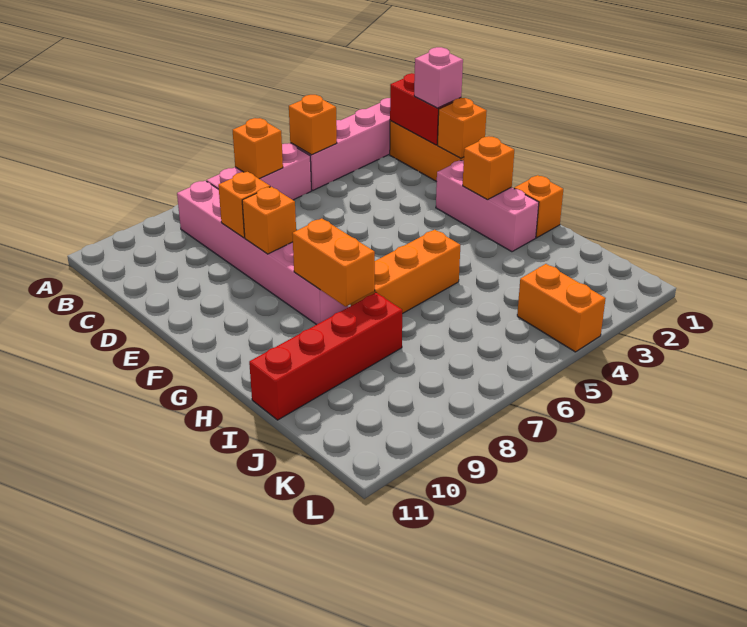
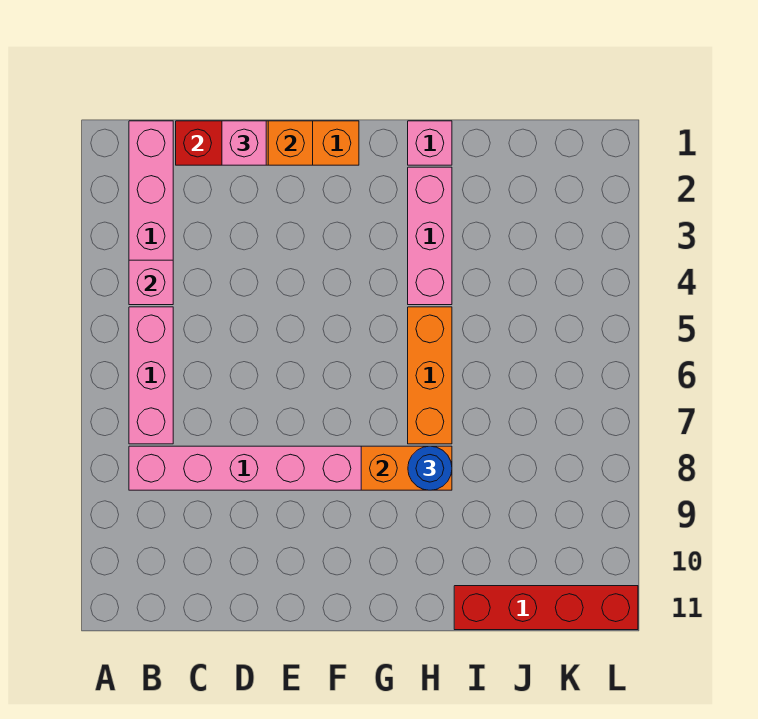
orange 1x1 brick [289,95,337,155] -> pink 1x1 brick [129,260,173,305]
orange 1x1 brick [233,118,283,179] -> none
orange 1x1 brick [218,172,270,238] -> none
orange 1x1 brick [242,187,296,254] -> none
pink 1x3 brick [436,161,539,252] -> pink 1x3 brick turned to [408,167,452,305]
orange 1x1 brick [463,137,514,200] -> none
orange 1x1 brick [514,175,563,238] -> pink 1x1 brick [408,121,452,165]
none -> blue 1x1 round brick [408,446,452,490]
red 1x4 brick [249,293,402,420] -> red 1x4 brick turned to [454,586,638,630]
orange 1x2 brick [517,264,606,352] -> none

